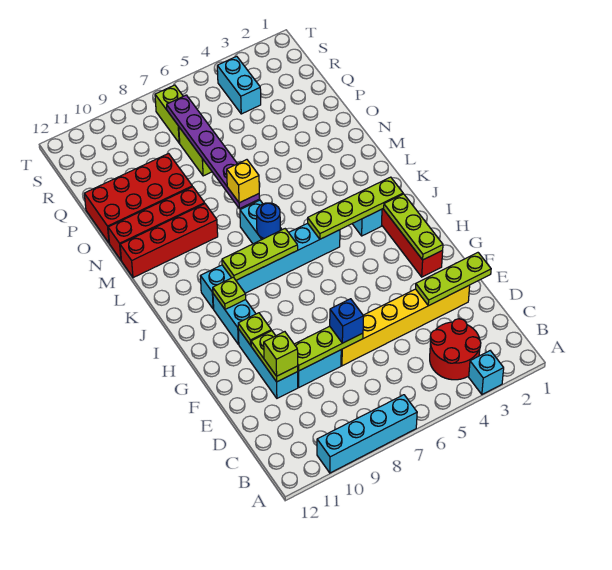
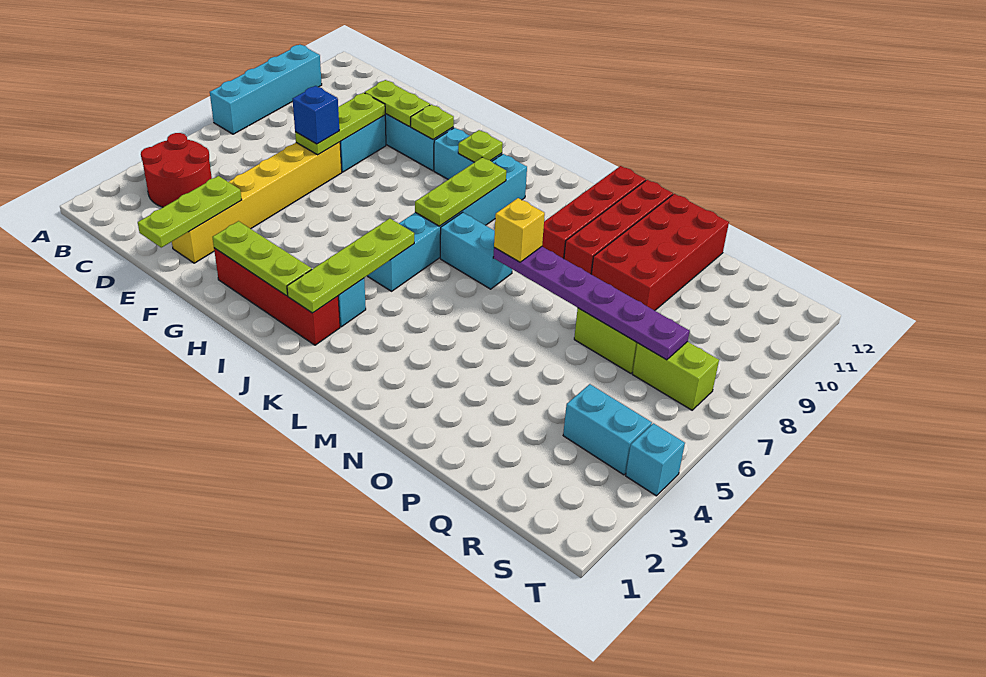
cyan 1x1 brick [469,351,504,394] -> cyan 1x1 brick moved to [626,423,685,496]
lime 1x1 brick [264,332,298,376] -> none
blue 1x1 round brick [256,203,280,238] -> none

